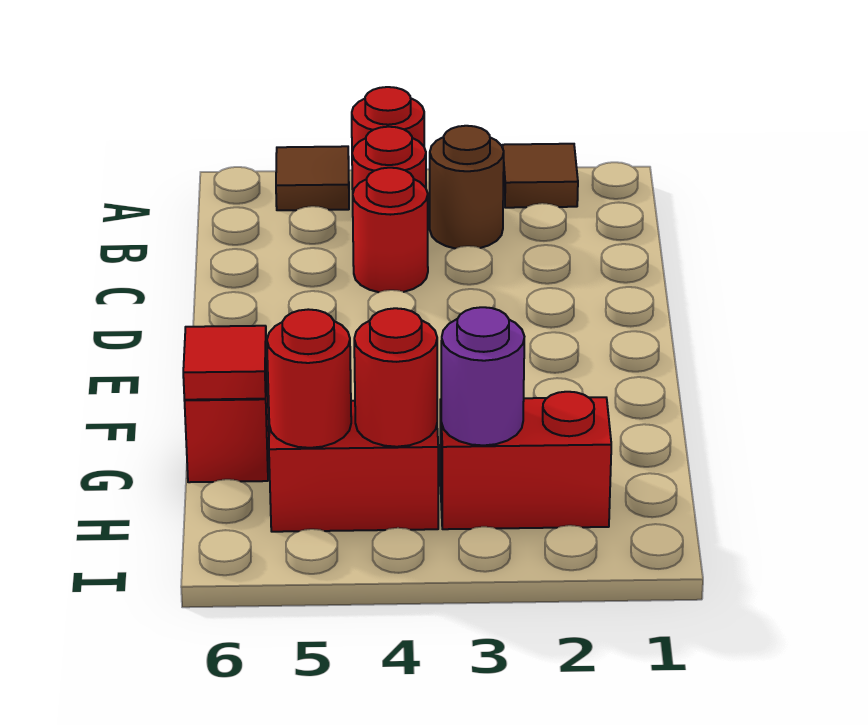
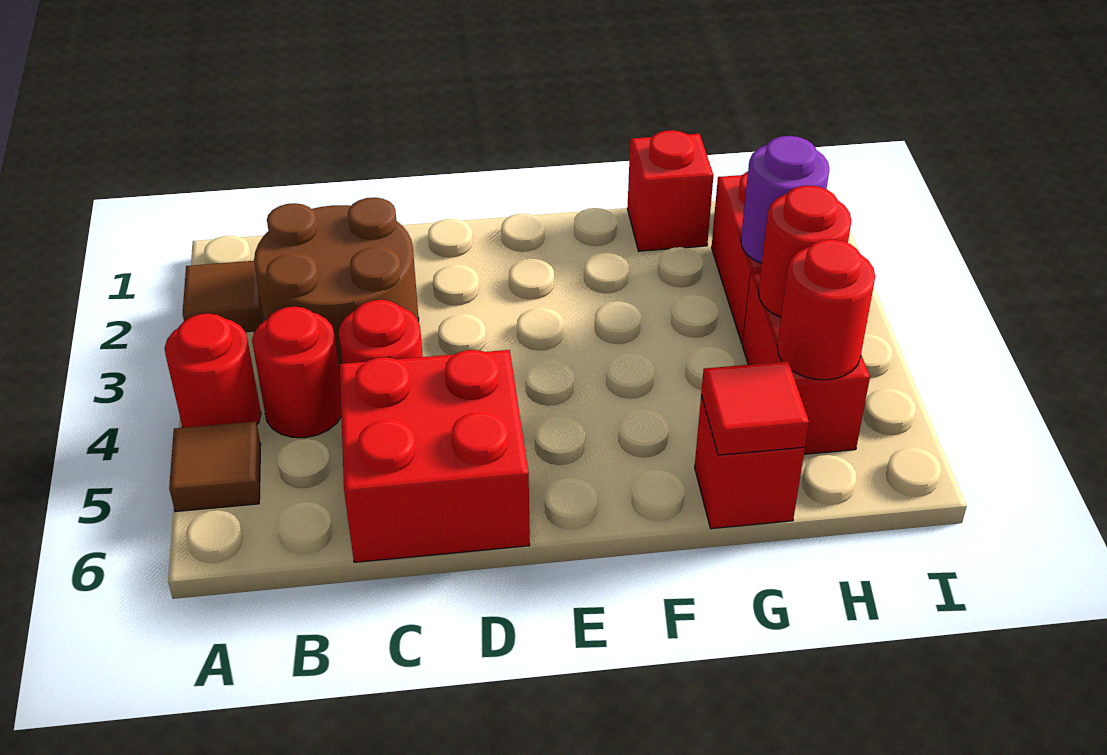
brown 1x1 round brick [430,126,504,248] -> brown 2x2 round brick [254,197,419,373]
none -> red 2x2 brick [340,350,530,562]
none -> red 1x1 brick [627,130,713,251]

